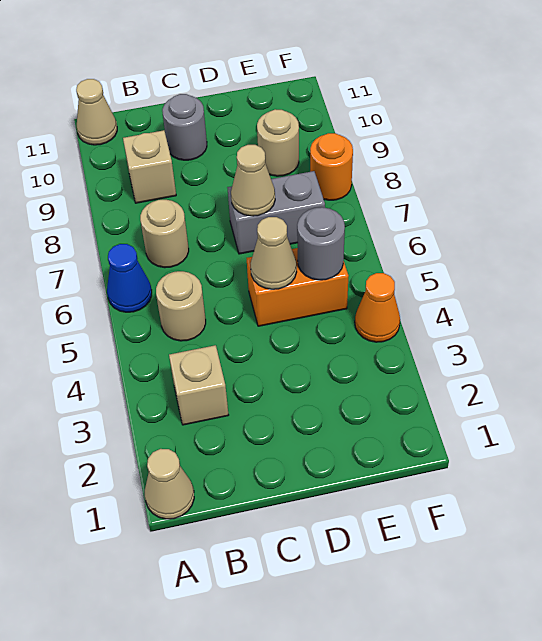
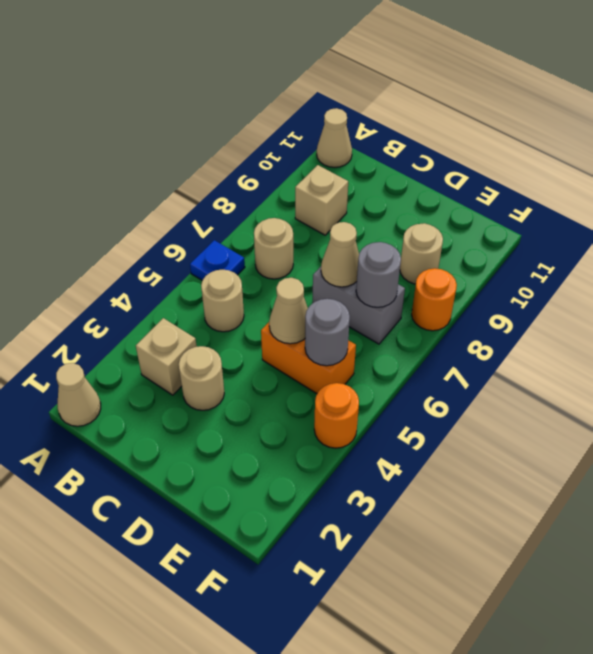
blue 1x1 cone [107,244,152,312] -> blue 1x1 plate [190,240,245,280]
none -> tan 1x1 round brick [179,346,224,410]
grey 1x1 round brick [162,94,207,160] -> grey 1x1 round brick moved to [356,242,401,307]
orange 1x1 cone [355,273,400,342] -> orange 1x1 round brick [314,383,359,448]

